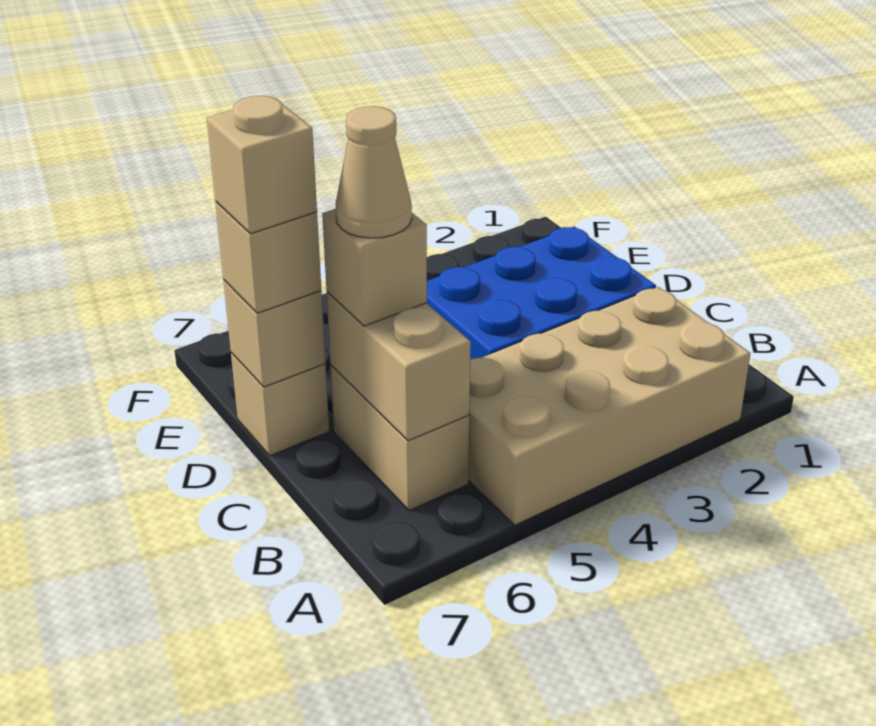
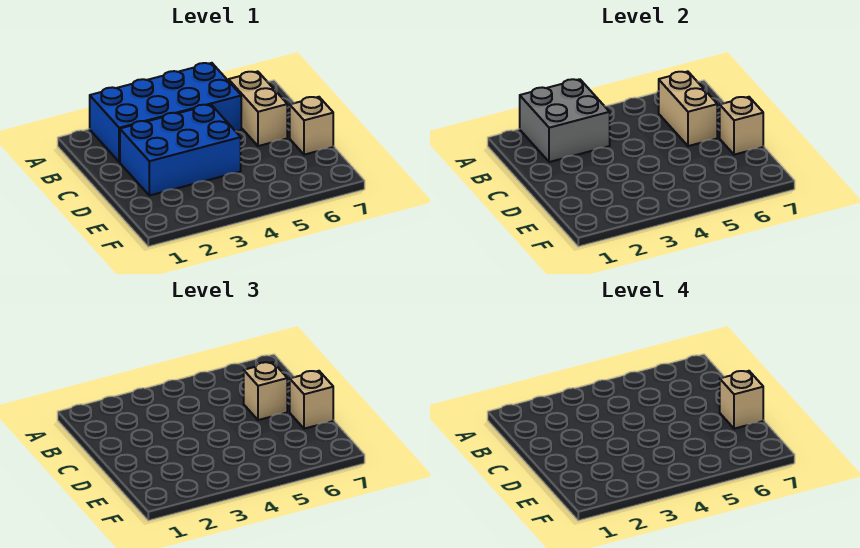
tan 2x4 brick [468,287,750,525] -> blue 2x4 brick [90,63,241,162]
none -> grey 2x2 brick [520,79,610,162]
tan 1x1 cone [336,106,412,238] -> none

